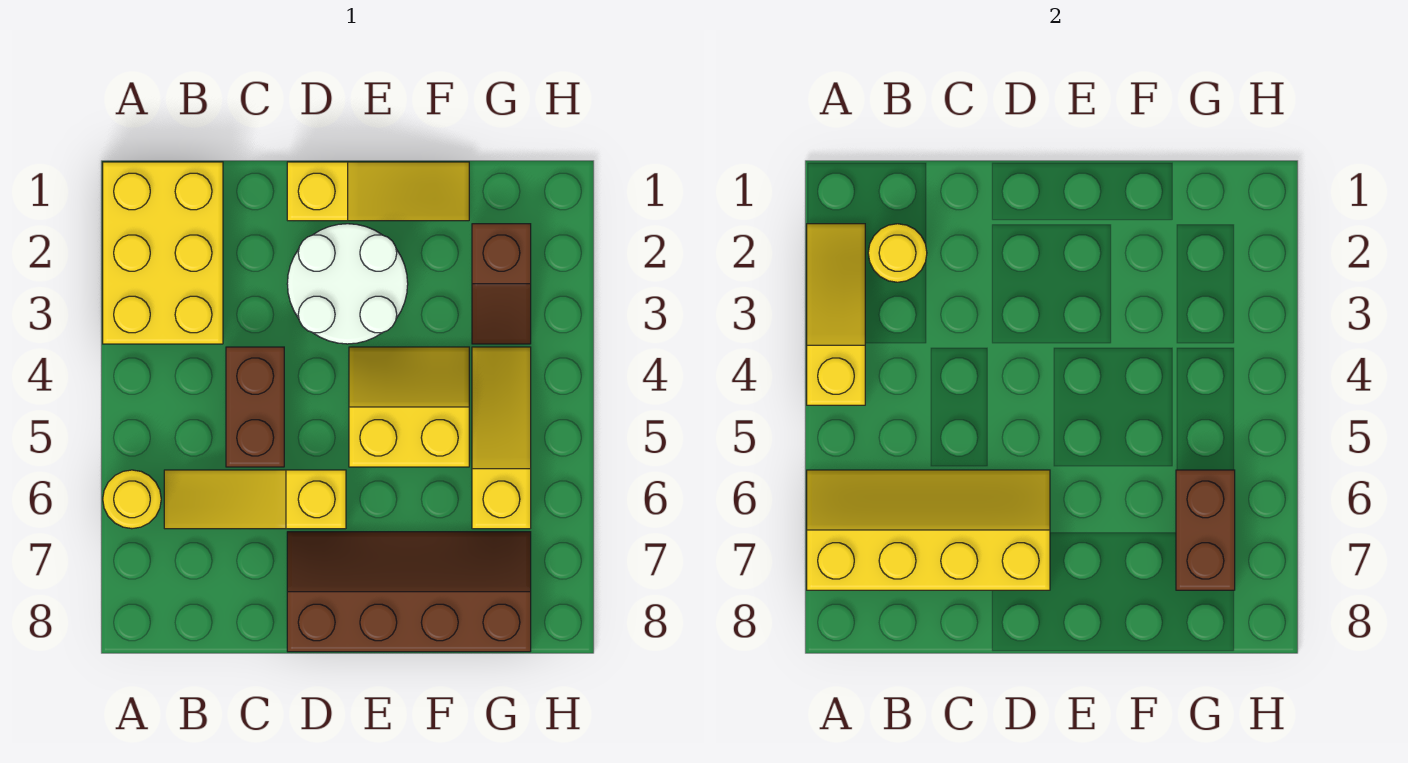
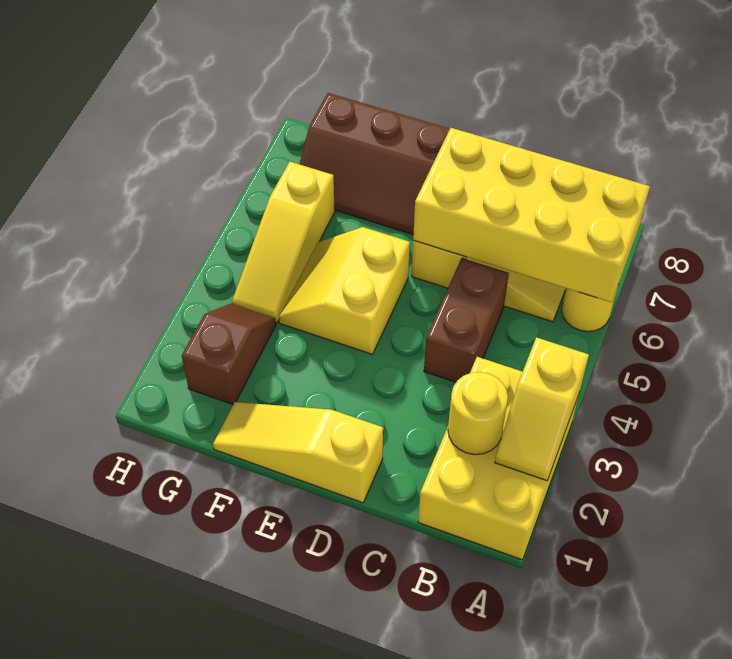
yellow 1x3 slope [807,224,865,405] -> yellow 1x2 slope [495,337,589,481]
yellow 2x4 slope [807,470,1050,590] -> yellow 2x4 brick [413,128,650,302]
white 2x2 round brick [287,224,408,344] -> none
yellow 2x2 slope [349,347,469,467] -> yellow 2x2 slope turned to [279,227,410,354]
brown 1x2 brick [1176,470,1235,590] -> none

